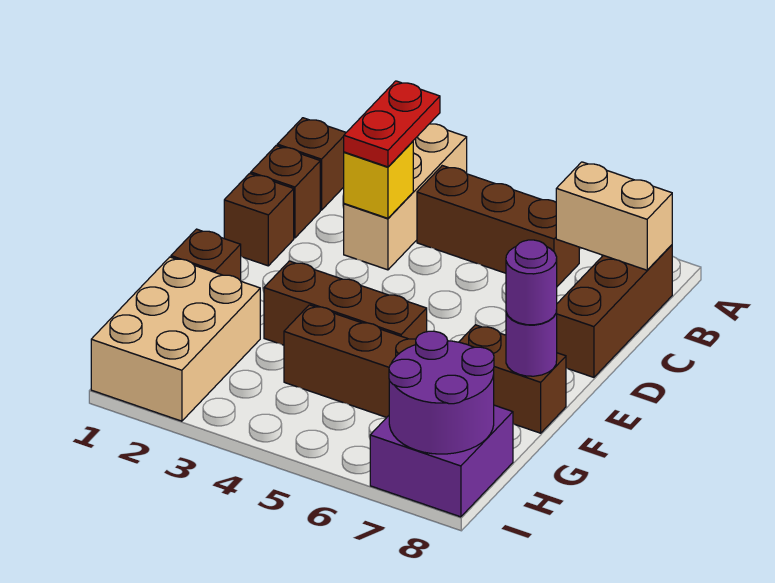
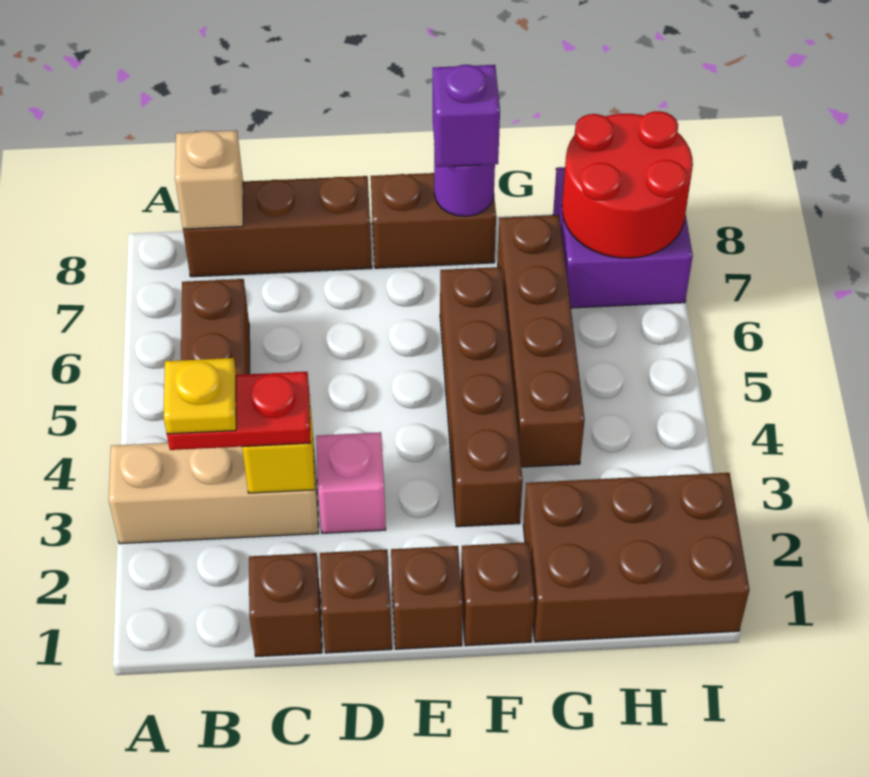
brown 1x1 brick [277,118,346,210] -> brown 1x1 brick moved to [391,546,463,649]
none -> yellow 1x1 plate [164,358,236,434]
tan 1x2 brick [556,162,672,270] -> tan 1x1 brick [175,130,243,229]
none -> pink 1x1 brick [316,432,386,533]
brown 1x3 brick [264,261,427,345] -> brown 1x4 brick [440,267,523,527]
brown 1x2 brick [459,325,566,433] -> brown 1x2 brick turned to [371,173,496,268]
purple 1x1 round brick [506,240,557,325] -> purple 1x1 brick [433,65,500,167]
tan 2x3 brick [91,257,260,421] -> brown 2x3 brick [523,473,750,642]
purple 2x2 round brick [389,331,494,454] -> red 2x2 round brick [562,111,693,258]

